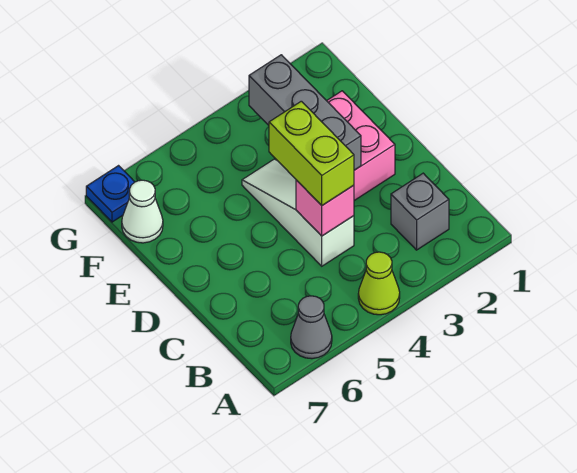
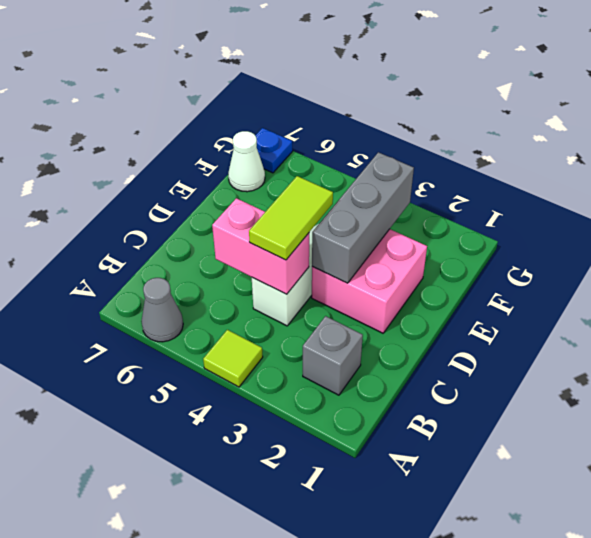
lime 1x1 cone [358,252,400,315] -> lime 1x1 tile [203,330,263,387]
pink 1x1 brick [296,180,354,236] -> pink 1x2 brick [212,198,309,294]
lime 1x2 brick [269,101,354,205] -> lime 1x2 tile [249,176,333,260]

